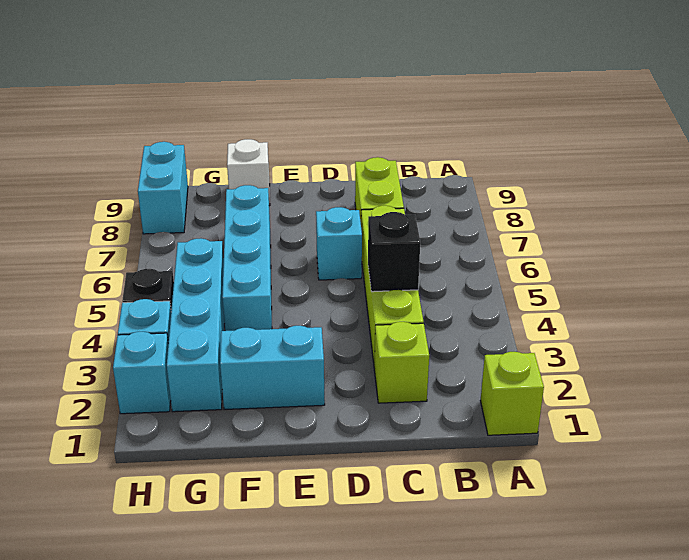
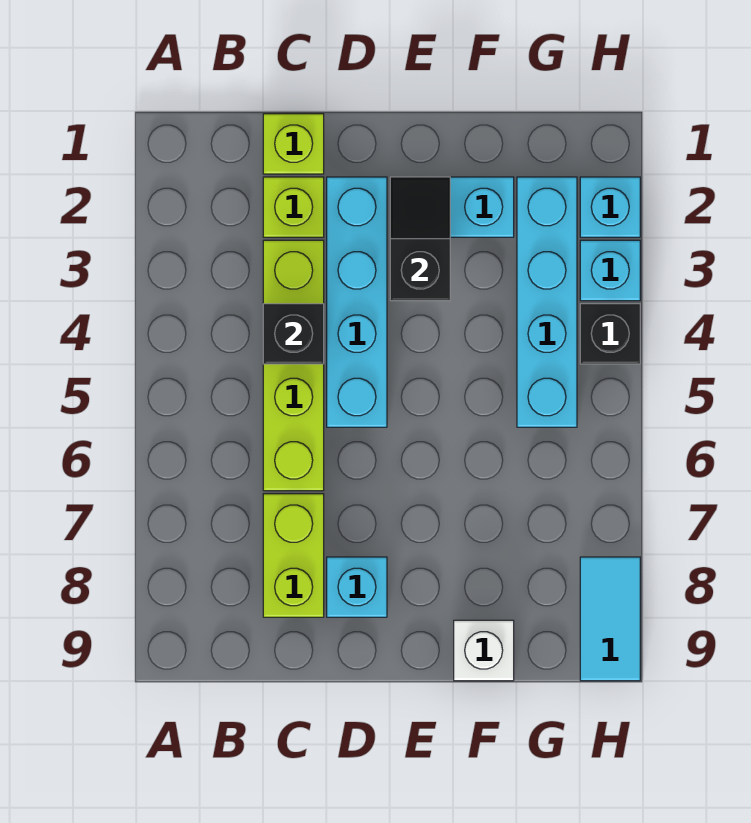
lime 1x1 brick [480,352,544,435] -> lime 1x1 brick moved to [263,114,324,174]
cyan 1x1 brick [316,207,362,280] -> cyan 1x1 brick moved to [327,557,387,617]
none -> black 1x2 slope [390,177,450,301]
cyan 1x4 brick [222,185,272,331] -> cyan 1x4 brick moved to [327,177,387,427]
cyan 1x2 brick [138,142,188,234] -> cyan 1x2 tile [580,557,640,681]

